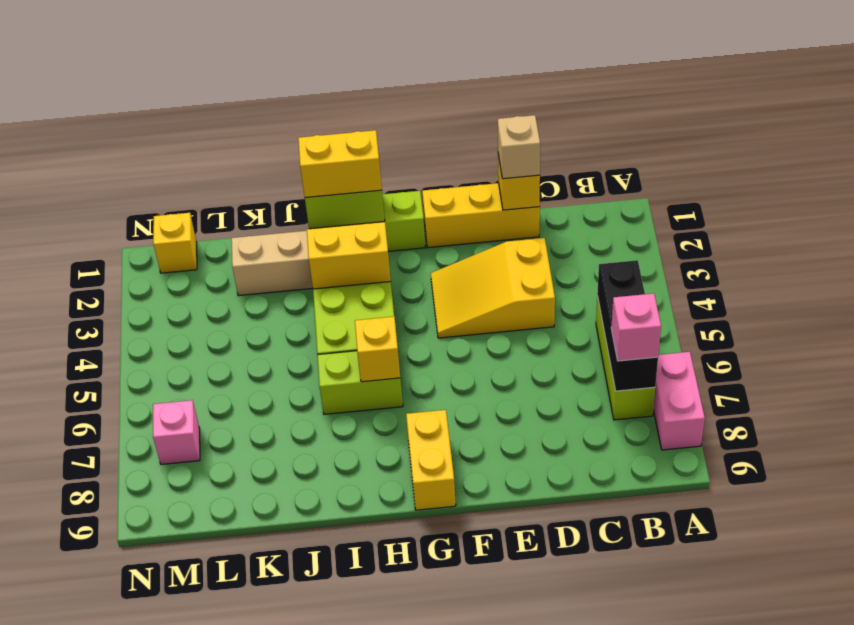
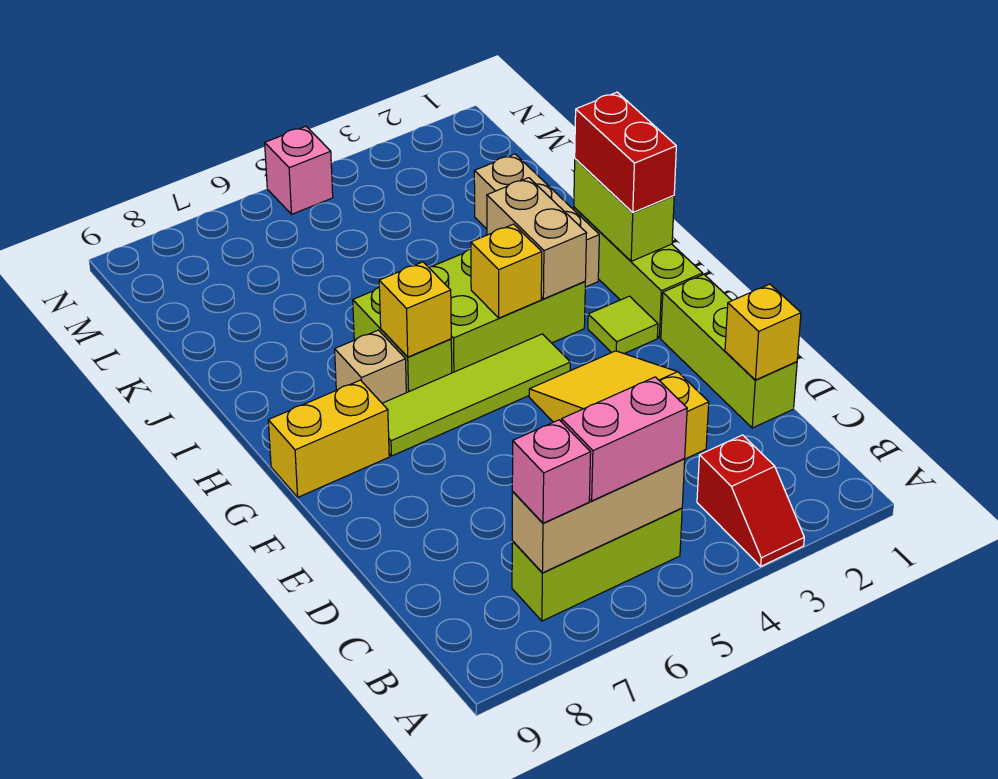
none -> red 1x2 slope [697,435,804,566]
pink 1x2 brick [653,352,705,450] -> pink 1x2 brick moved to [562,377,687,501]
black 1x3 brick [597,260,658,391] -> tan 1x3 brick [512,459,685,573]
yellow 1x3 brick [422,183,540,248] -> lime 1x3 brick [661,275,797,428]
tan 1x1 brick [498,115,540,179] -> tan 1x1 brick moved to [335,330,406,403]
none -> lime 1x1 tile [588,296,658,354]
none -> lime 1x4 tile [382,334,570,456]
yellow 1x2 brick [298,130,382,198] -> red 1x2 brick [575,92,676,212]
yellow 1x2 brick [307,222,391,289] -> tan 1x2 brick [487,178,587,299]
yellow 1x1 brick [153,213,197,273] -> yellow 1x1 brick moved to [471,224,542,318]
pink 1x1 brick [153,400,200,464] -> pink 1x1 brick moved to [265,126,333,214]

